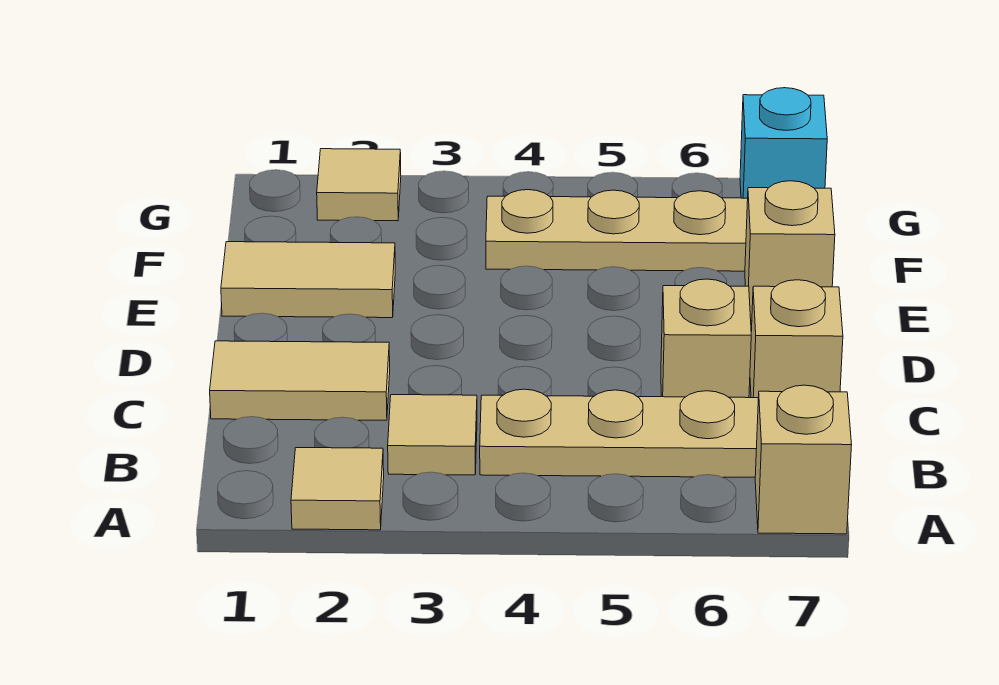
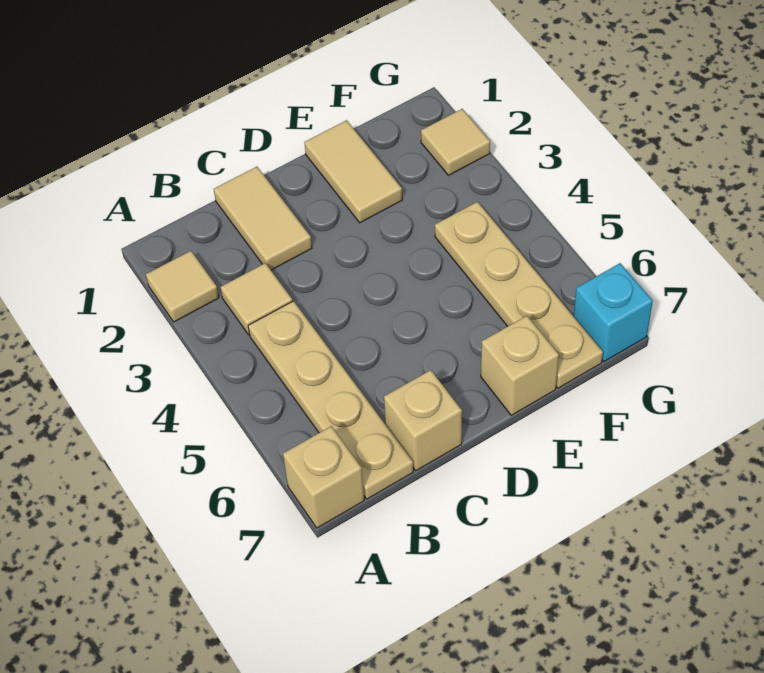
tan 1x1 brick [661,279,751,398] -> none

